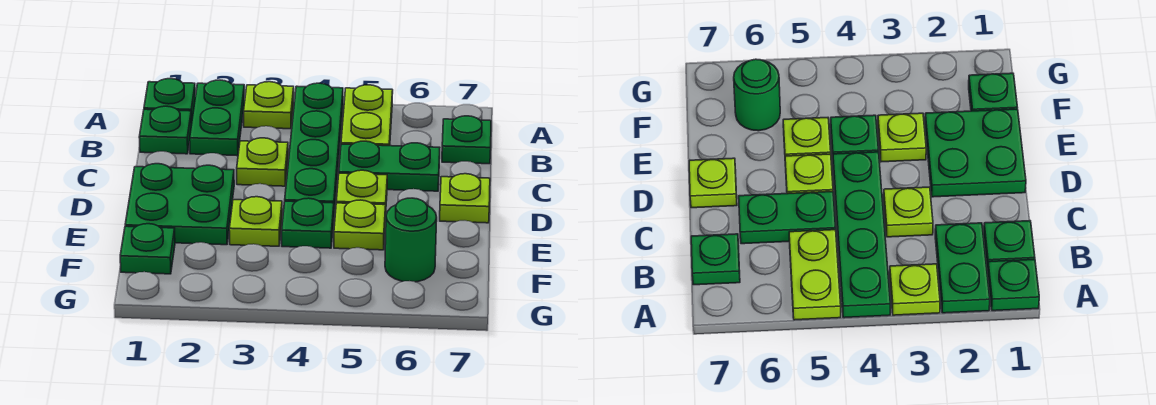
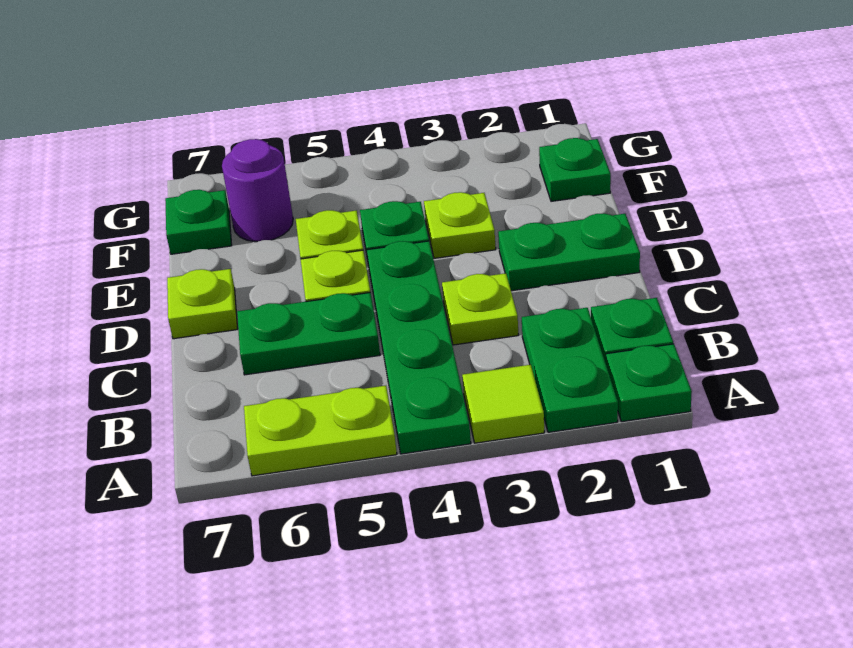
lime 1x1 plate [244,82,294,129] -> lime 1x1 tile [462,365,544,443]
lime 1x2 plate [341,85,393,146] -> lime 1x2 plate turned to [244,386,397,476]
green 1x1 plate [442,116,491,164] -> green 1x1 plate moved to [165,190,232,254]
green 2x2 plate [125,164,234,245] -> green 1x2 plate [498,213,640,291]
green 1x1 round brick [385,198,437,282] -> purple 1x1 round brick [222,139,293,242]

